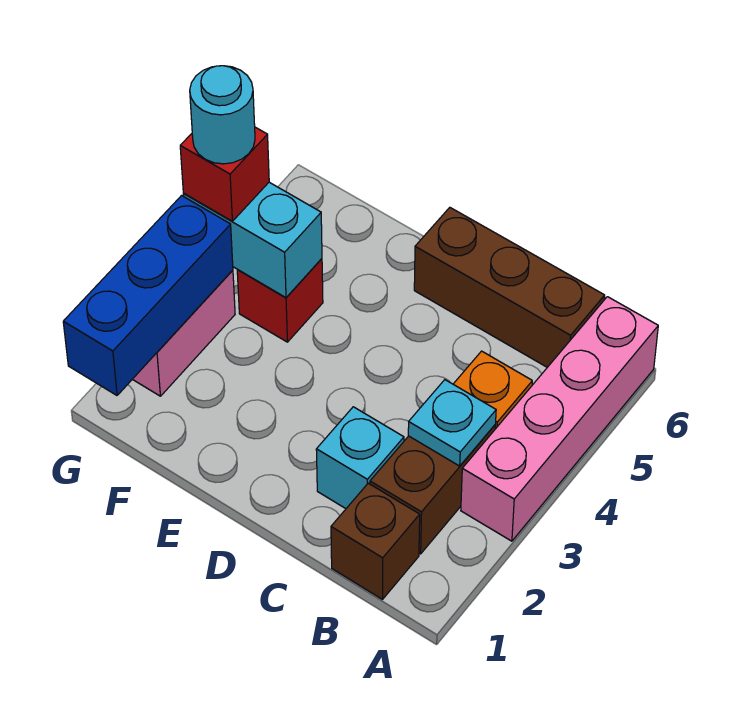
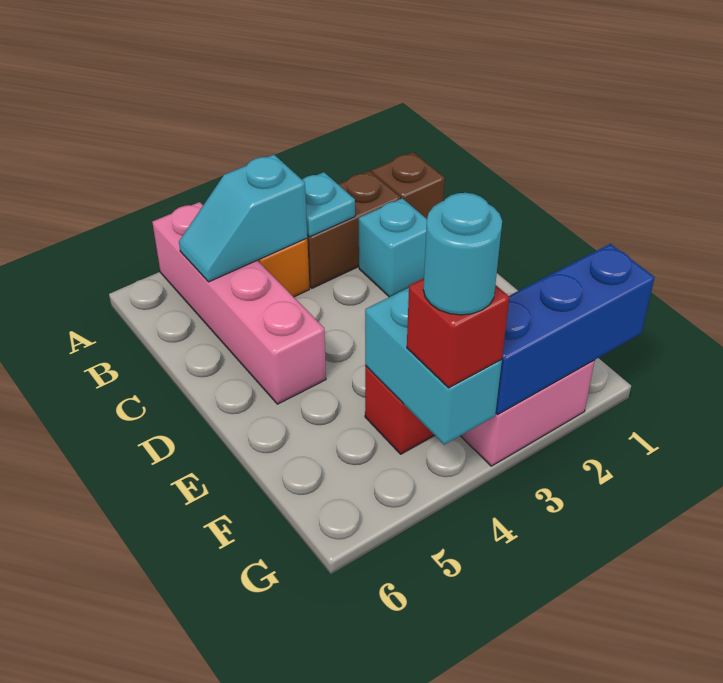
pink 1x4 brick [461,297,658,541] -> pink 1x4 brick turned to [152,202,326,404]
none -> cyan 1x2 slope [179,155,307,282]
brown 1x3 brick [414,208,605,367] -> none

